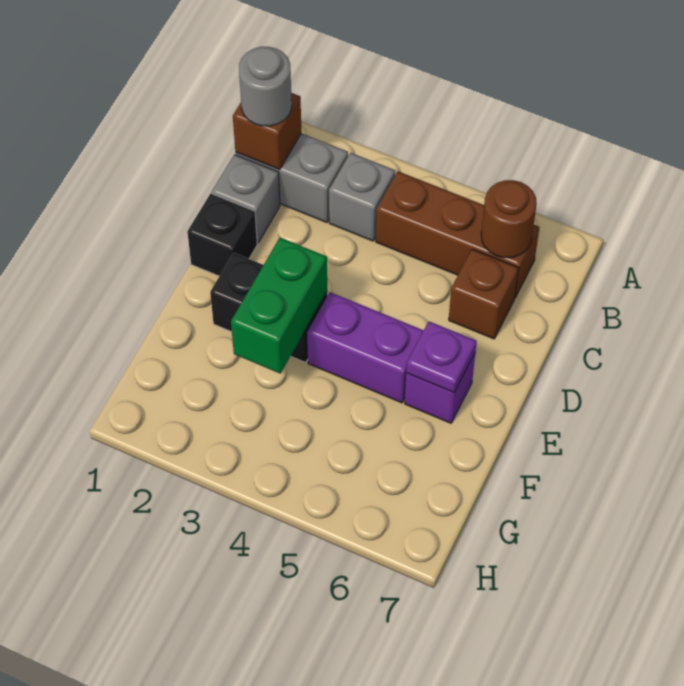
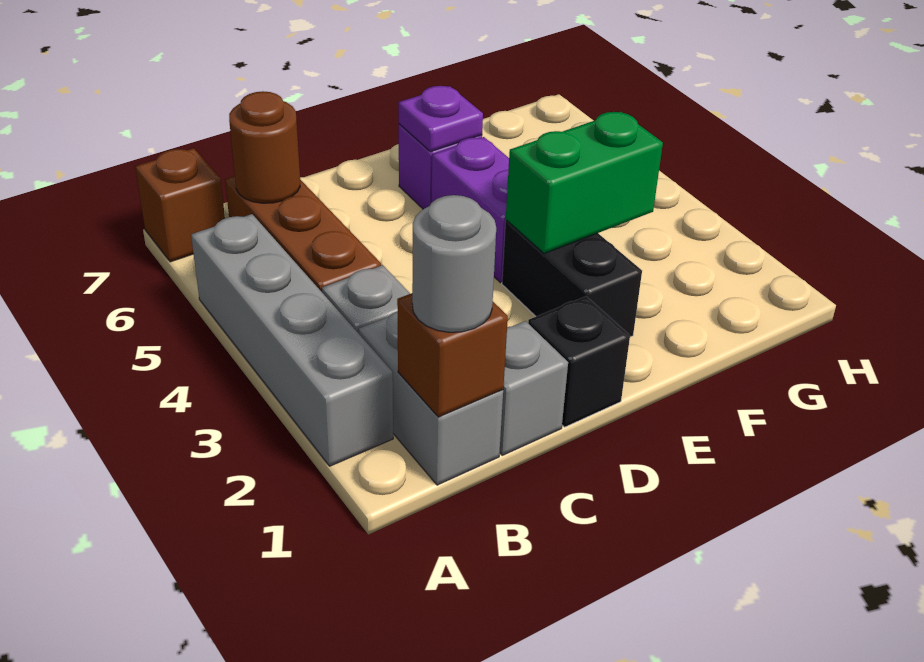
none -> grey 1x4 brick [191,214,393,466]
brown 1x1 brick [449,249,519,339] -> brown 1x1 brick moved to [135,148,225,262]

